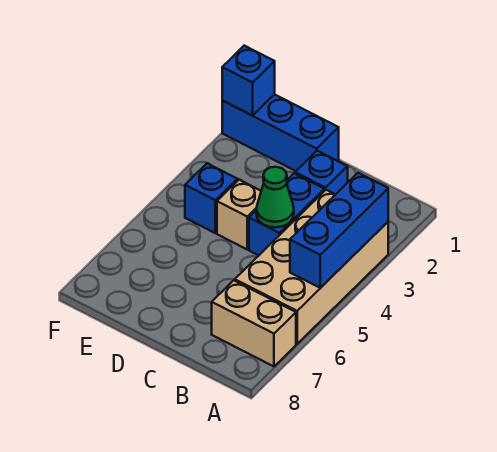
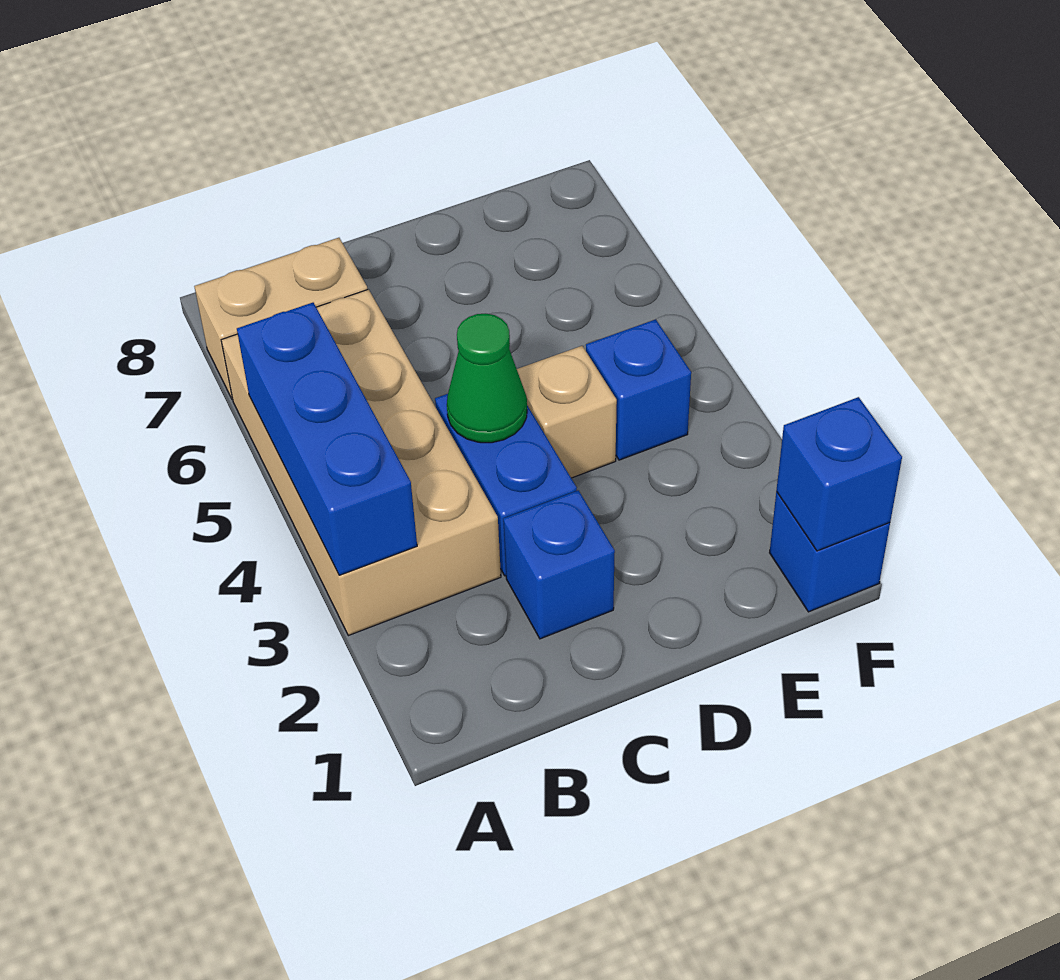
blue 1x3 brick [222,94,339,171] -> blue 1x1 brick [770,492,890,612]

